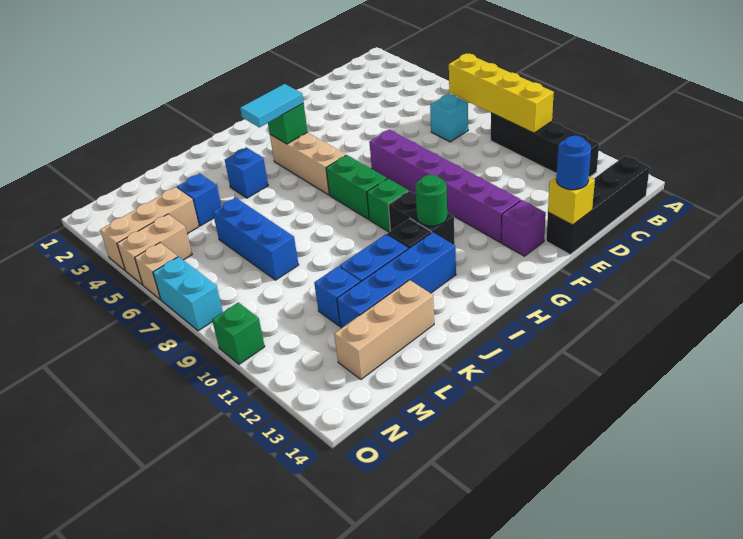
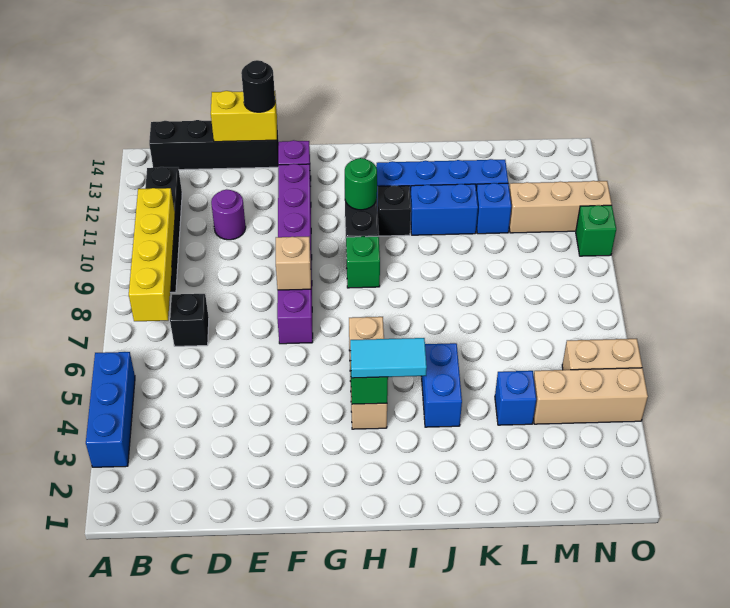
cyan 1x1 brick [430,94,468,142] -> black 1x1 brick [170,294,209,346]
none -> purple 1x1 round brick [211,189,246,240]
yellow 1x1 brick [548,177,595,225] -> yellow 1x2 brick [211,91,277,142]
blue 1x1 round brick [556,136,591,190] -> black 1x1 round brick [241,60,275,112]
green 1x2 brick [326,155,387,219] -> none
blue 1x1 brick [225,147,268,198] -> blue 1x2 brick [421,343,462,427]
tan 1x3 brick [334,280,434,379] -> tan 1x3 brick moved to [509,181,612,233]
blue 1x3 brick [213,198,299,280] -> blue 1x3 brick moved to [86,352,135,467]
tan 1x1 brick [135,243,178,300] -> tan 1x1 brick moved to [276,237,311,290]
cyan 1x2 brick [153,257,223,331] -> none

